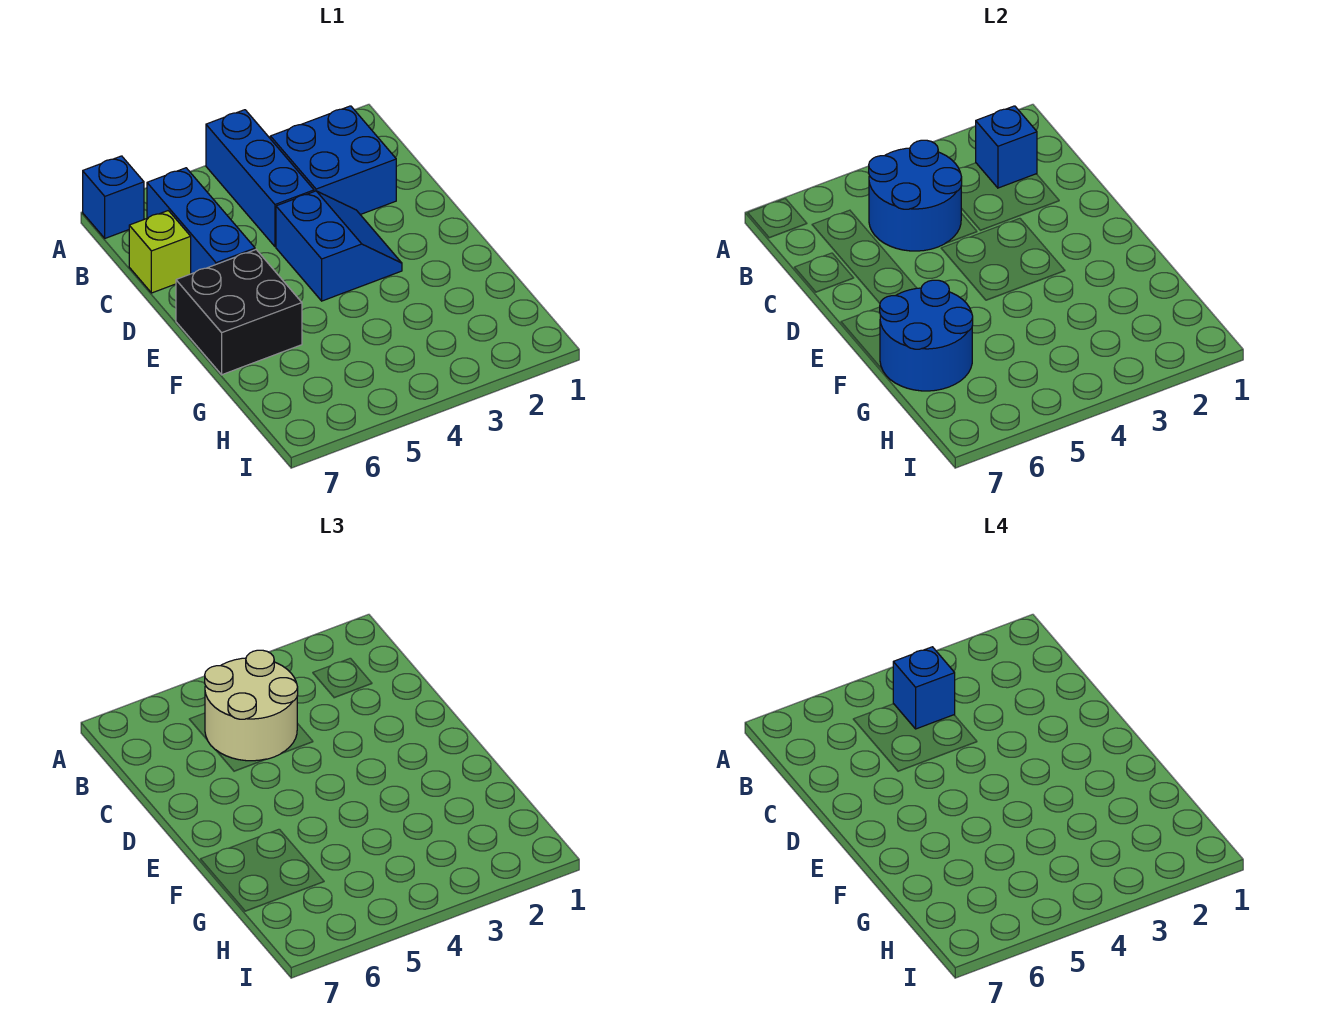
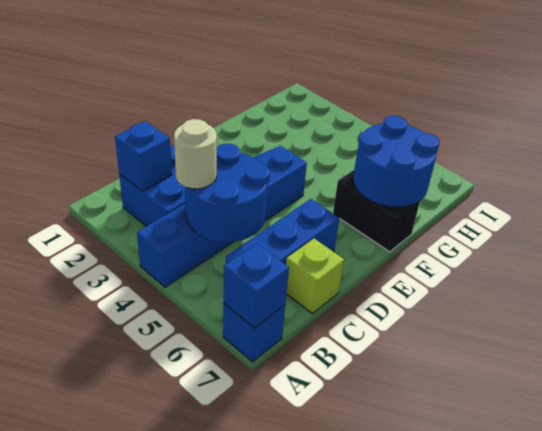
tan 2x2 round brick [205,650,298,761] -> tan 1x1 round brick [174,119,217,189]
blue 1x1 brick [893,647,955,729] -> blue 1x1 brick moved to [223,243,289,328]
black 2x2 brick [176,250,302,375] -> black 1x2 brick [333,170,420,252]

